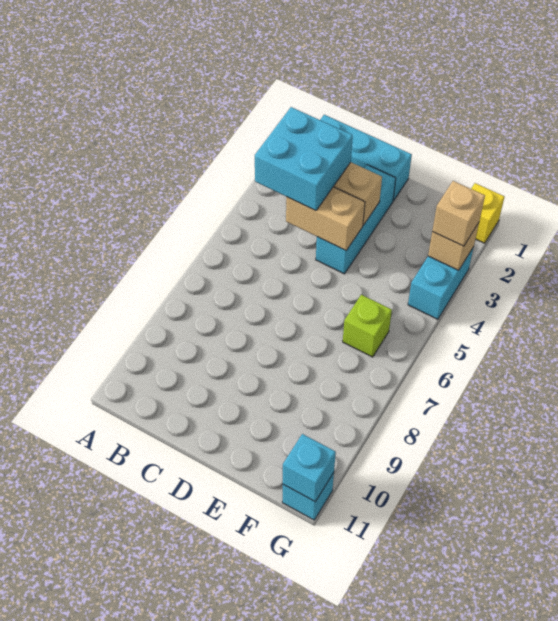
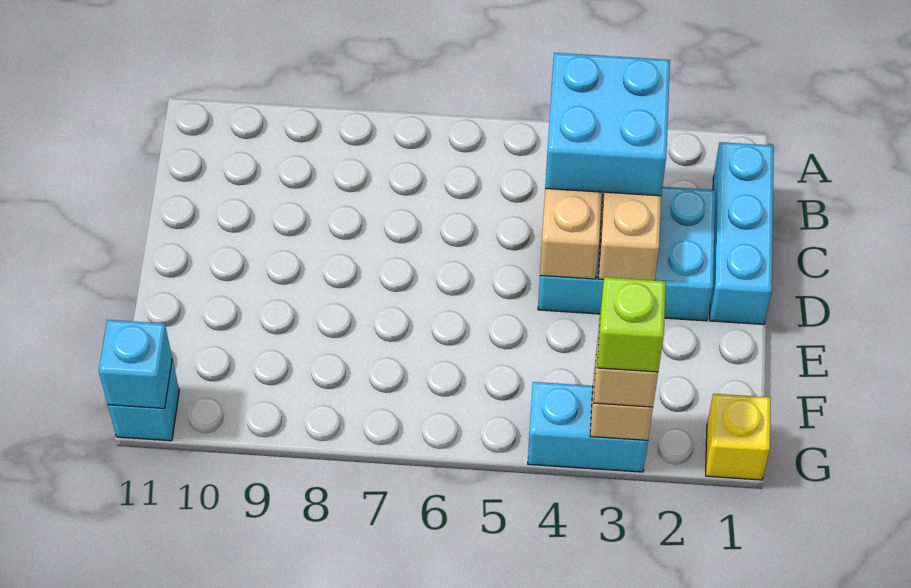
cyan 1x3 brick [316,165,396,274] -> cyan 2x3 brick [538,187,715,321]
lime 1x1 brick [343,295,392,357] -> lime 1x1 brick moved to [597,277,666,372]

